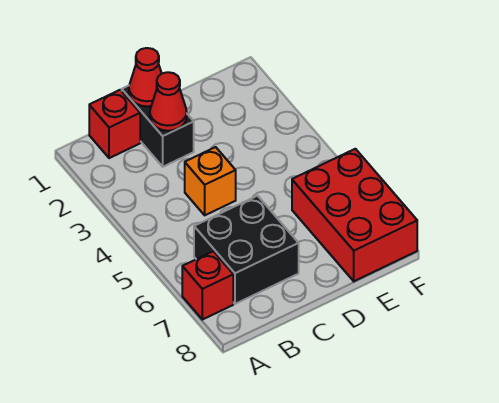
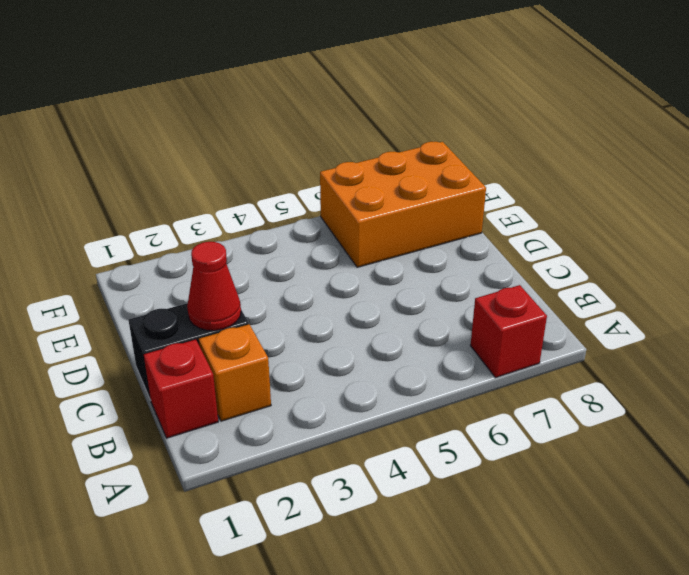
black 2x2 brick [194,196,299,304] -> none
red 1x1 cone [129,48,162,106] -> none
orange 1x1 brick [185,147,236,215] -> orange 1x1 brick moved to [199,324,271,421]
red 2x3 brick [292,149,417,281] -> orange 2x3 brick [320,142,486,267]

